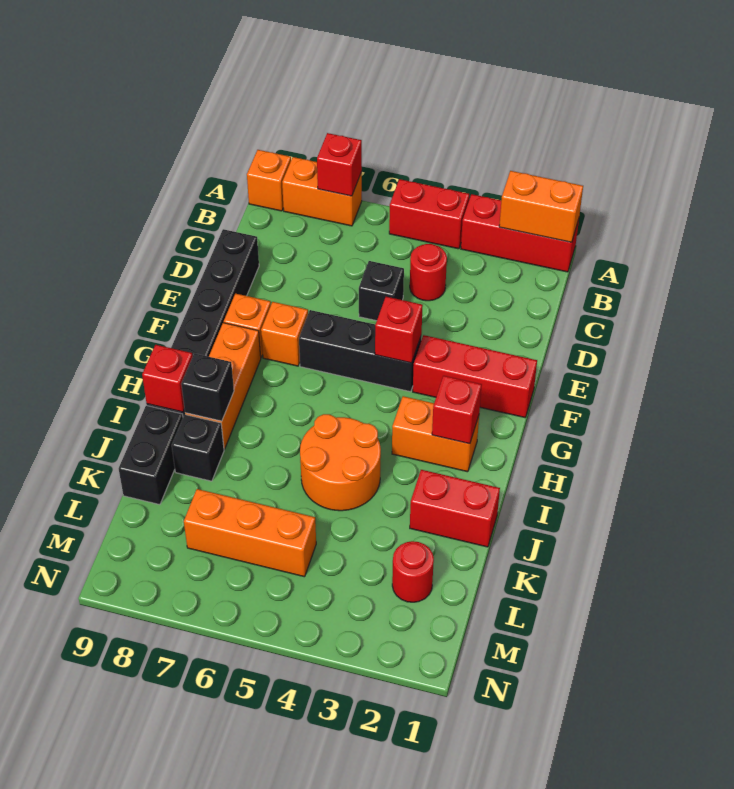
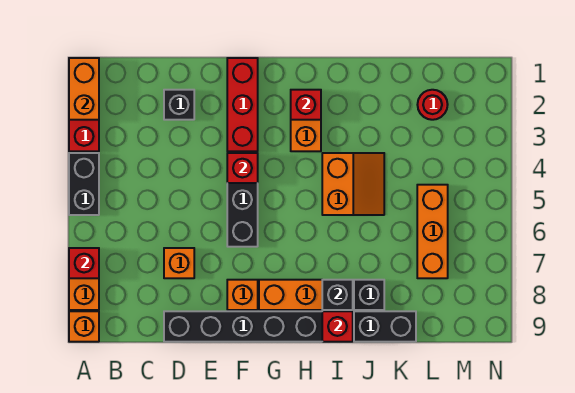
red 1x2 brick [389,179,469,249] -> black 1x2 brick [69,153,99,215]
red 1x1 round brick [410,244,447,301] -> none
black 1x1 brick [359,261,404,321] -> black 1x1 brick moved to [164,90,194,120]
orange 1x1 brick [261,302,308,366] -> orange 1x1 brick moved to [164,248,194,278]
orange 2x2 round brick [300,414,381,511] -> orange 2x2 slope [322,153,384,215]
red 1x2 brick [410,470,500,547] -> none

